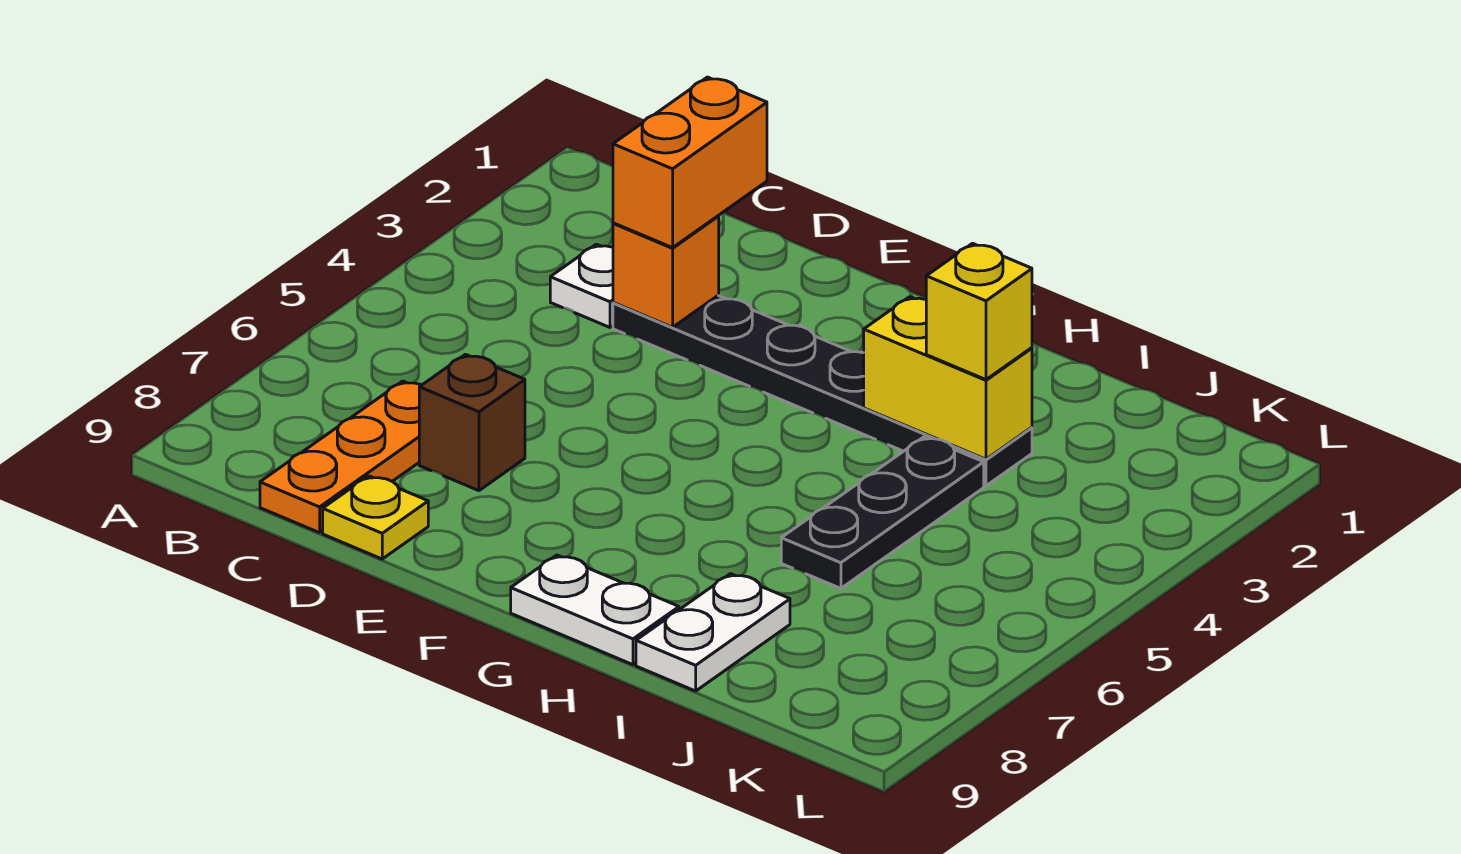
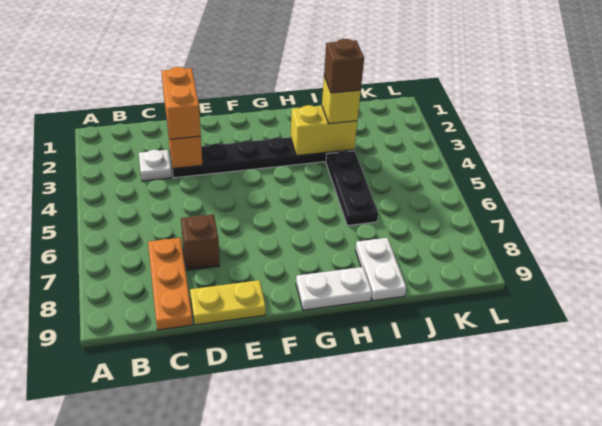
yellow 1x1 plate [323,476,428,559] -> yellow 1x2 plate [190,280,266,325]
none -> brown 1x1 brick [324,39,364,93]

